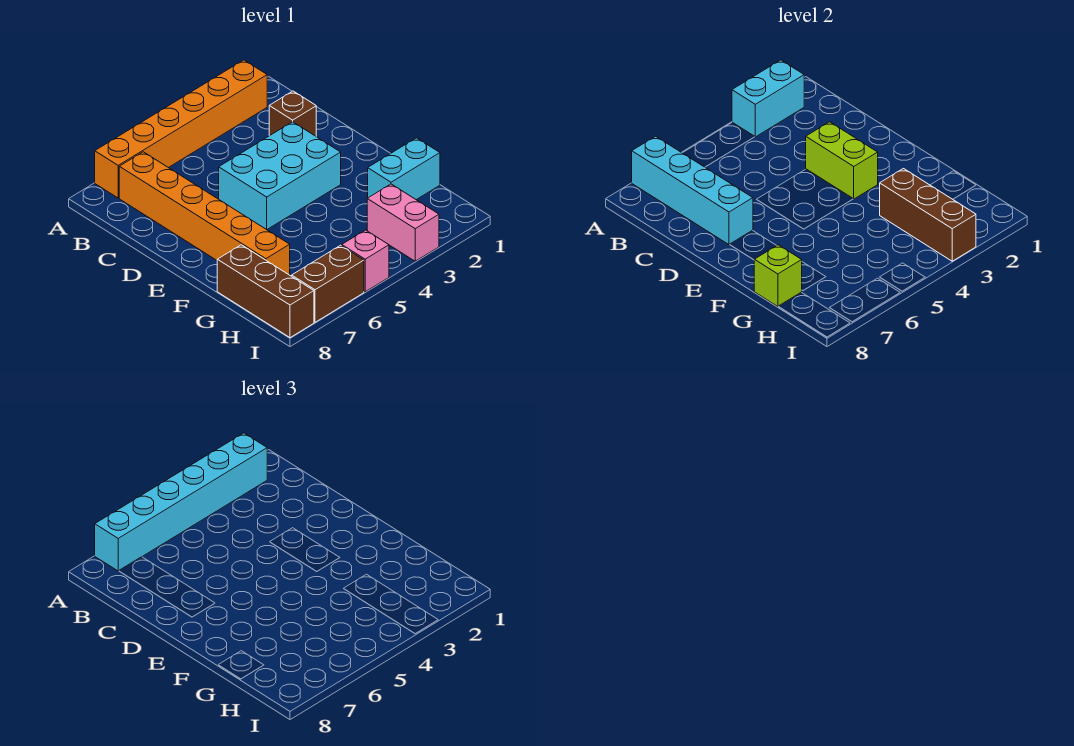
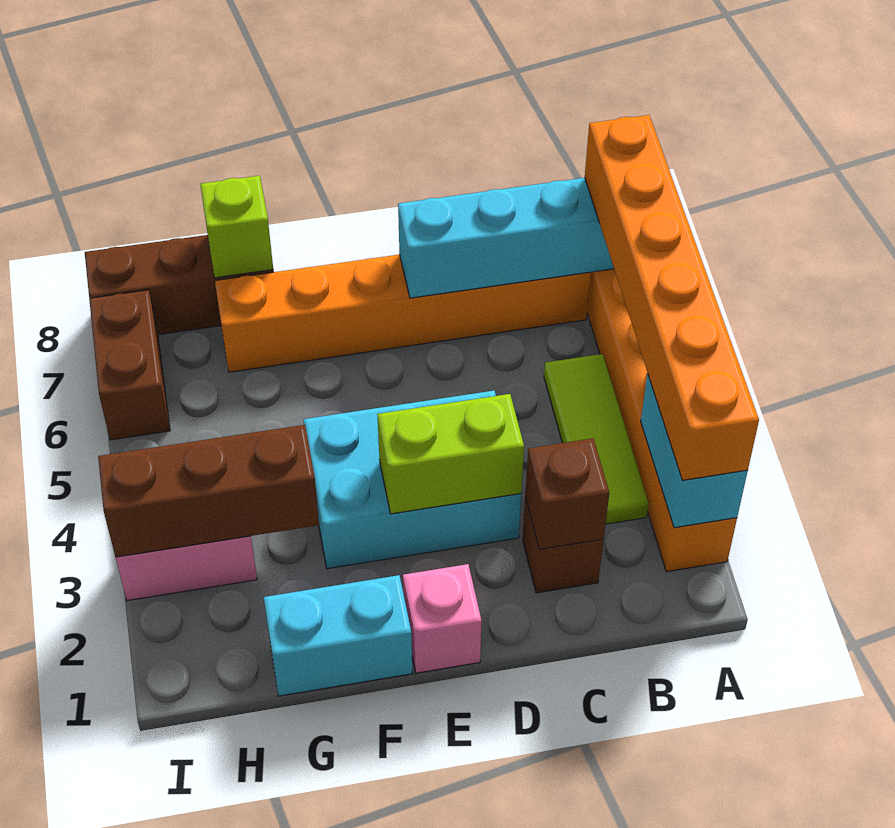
cyan 1x6 brick [95,433,267,571] -> orange 1x6 brick [585,115,759,480]
none -> lime 1x3 tile [544,354,649,524]
none -> brown 1x1 brick [525,438,609,549]
cyan 2x3 brick [219,122,341,229] -> cyan 2x3 brick turned to [303,391,521,569]
cyan 1x2 brick [368,138,440,200] -> cyan 1x2 brick turned to [264,575,412,696]
pink 1x1 brick [342,230,389,292] -> pink 1x1 brick moved to [403,564,482,673]

